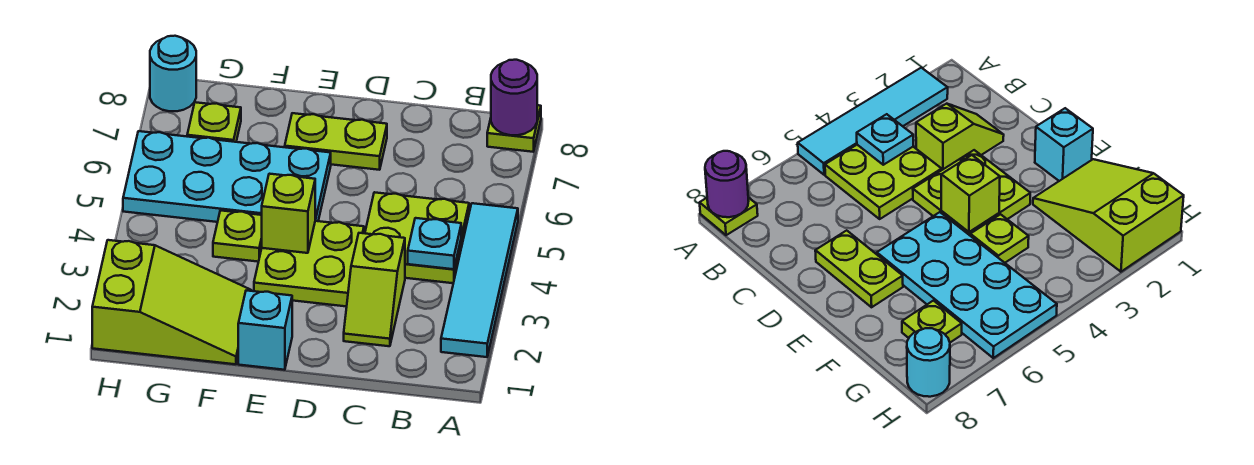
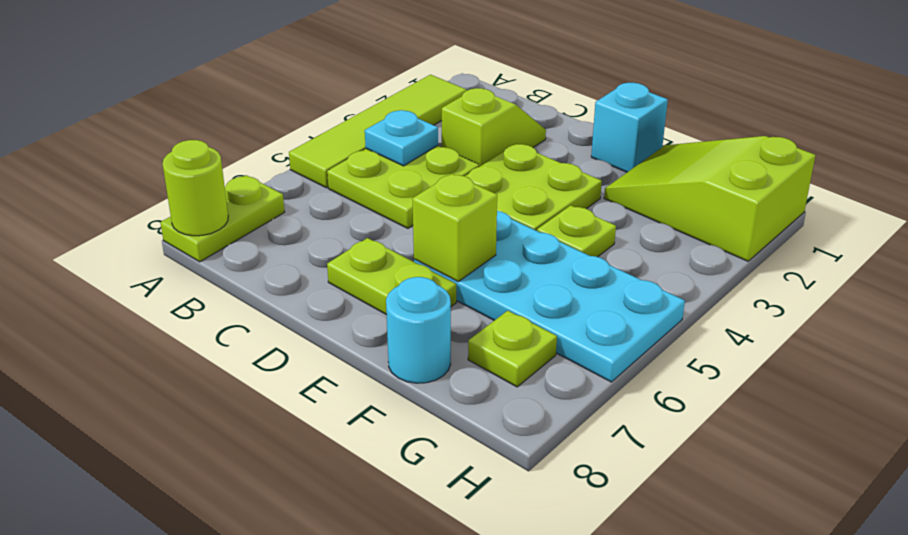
cyan 1x4 tile [441,203,518,357] -> lime 1x4 tile [289,75,466,188]
lime 1x1 plate [487,105,541,152] -> lime 1x2 plate [160,175,285,262]
purple 1x1 round brick [491,60,537,135] -> lime 1x1 round brick [163,140,228,236]
lime 1x1 brick [262,174,315,253] -> lime 1x1 brick moved to [412,174,497,281]
cyan 1x1 round brick [150,36,196,111] -> cyan 1x1 round brick moved to [386,277,451,383]

